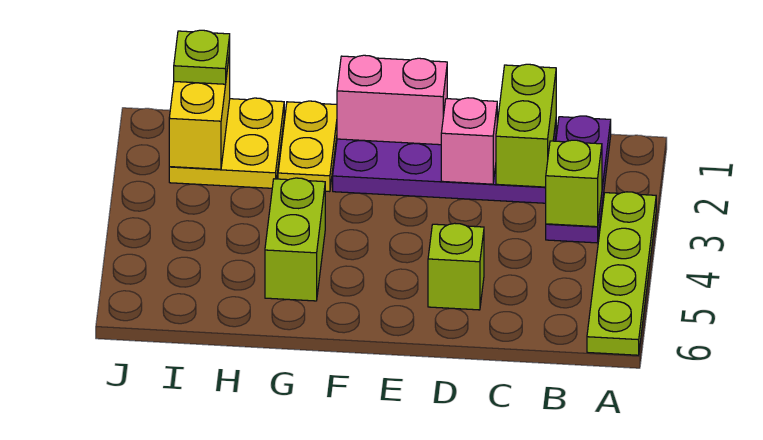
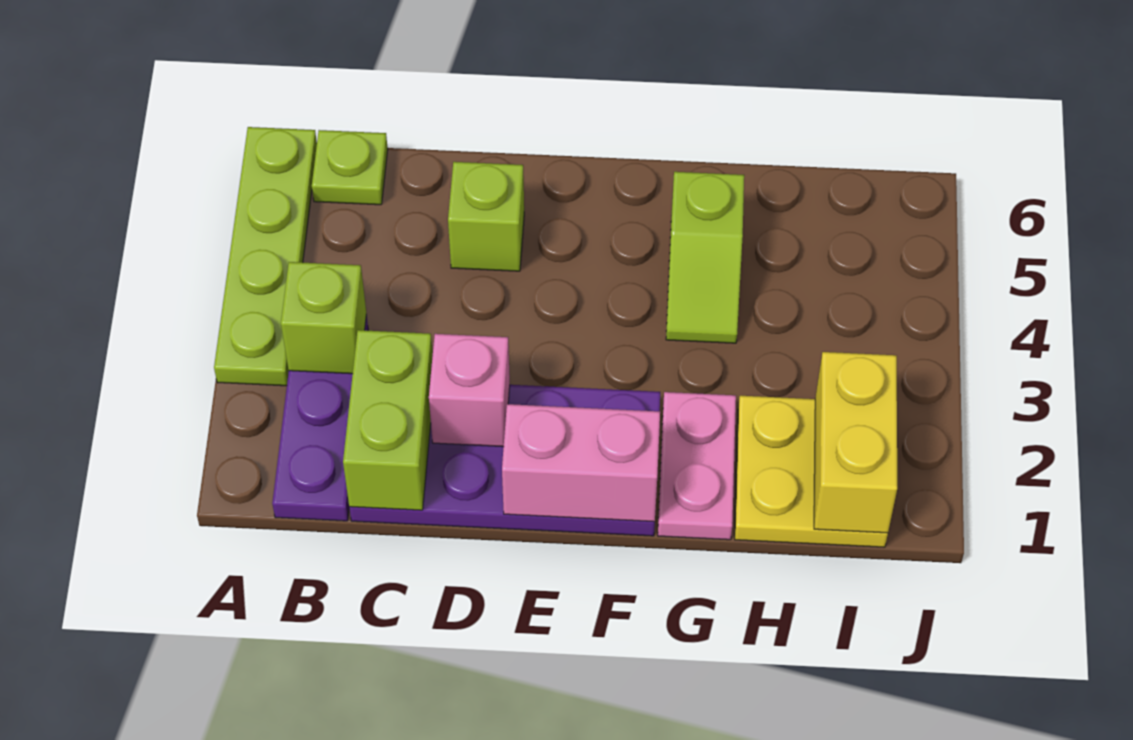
yellow 1x2 plate [278,101,337,192] -> pink 1x2 plate [658,392,736,540]
lime 1x2 brick [265,178,325,301] -> lime 1x2 slope [666,172,744,343]
lime 1x1 plate [174,30,230,84] -> lime 1x1 plate moved to [312,130,388,205]

